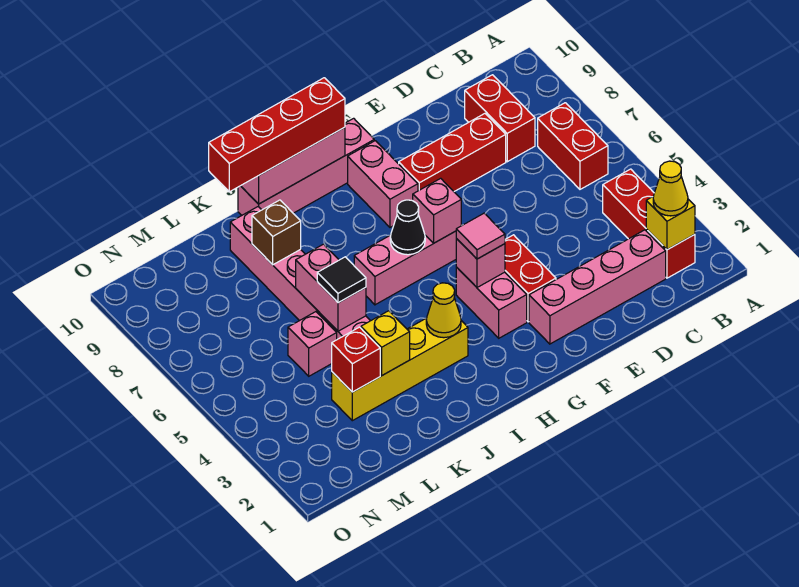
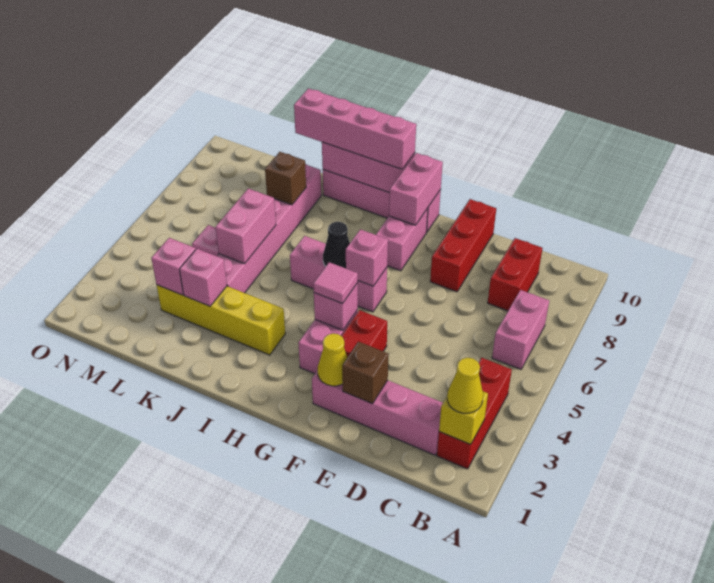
red 1x2 brick [538,103,608,189] -> pink 1x2 brick [492,290,549,369]
red 1x3 brick [399,114,506,191] -> red 1x3 brick turned to [430,199,496,292]
none -> brown 1x1 brick [342,342,389,404]
none -> pink 1x2 brick [389,153,443,225]
red 1x4 brick [209,78,345,192] -> pink 1x4 brick [294,89,416,169]
yellow 1x1 cone [426,283,461,338] -> yellow 1x1 cone moved to [318,333,347,386]
yellow 1x1 brick [361,311,410,375] -> pink 1x1 brick [179,249,227,306]
black 1x1 tile [317,257,366,303] -> none
red 1x1 brick [332,327,380,392] -> pink 1x1 brick [151,238,196,295]

